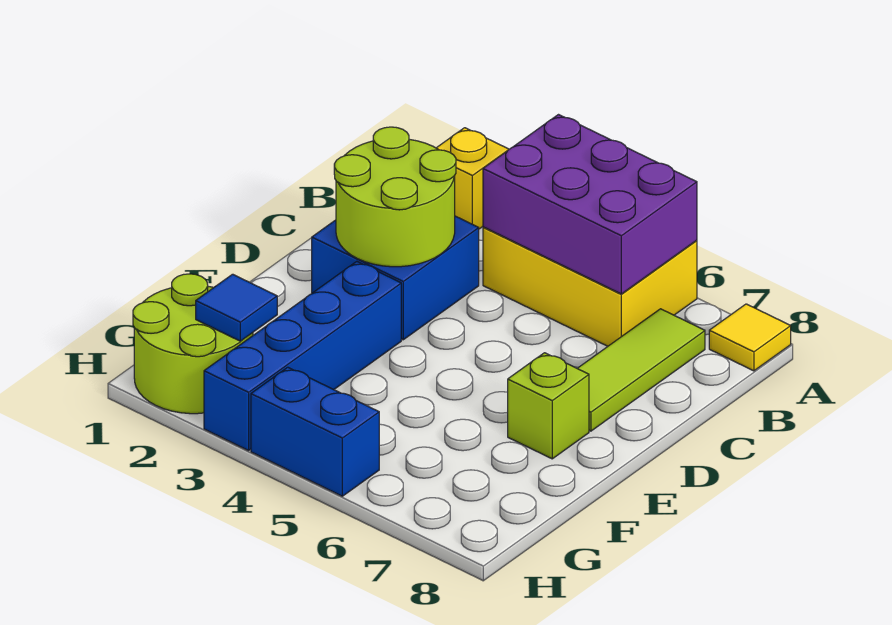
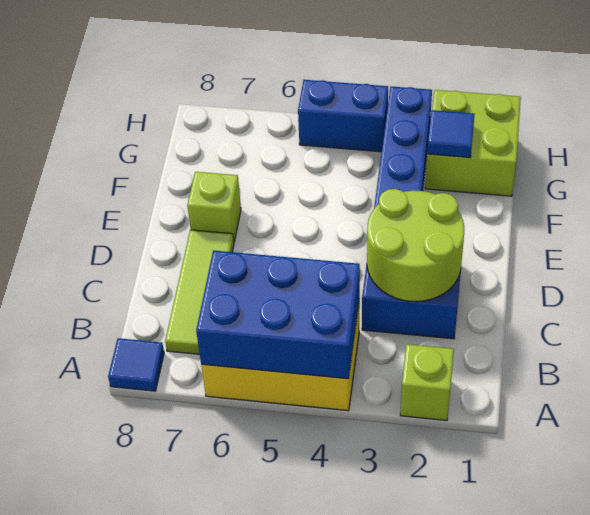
yellow 1x1 brick [437,128,509,229] -> lime 1x1 brick [400,344,454,420]
purple 2x3 brick [483,115,697,294] -> blue 2x3 brick [196,250,360,379]
yellow 1x1 tile [709,304,791,371] -> blue 1x1 tile [108,338,164,391]
lime 2x2 round brick [133,274,253,414] -> lime 2x2 brick [425,90,521,196]

